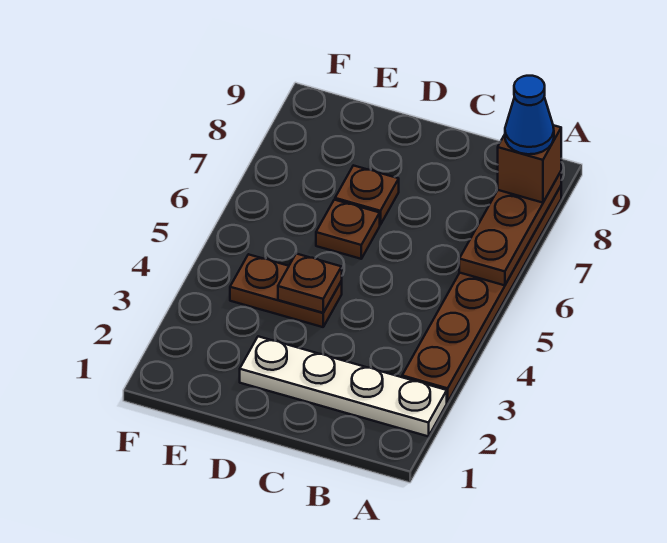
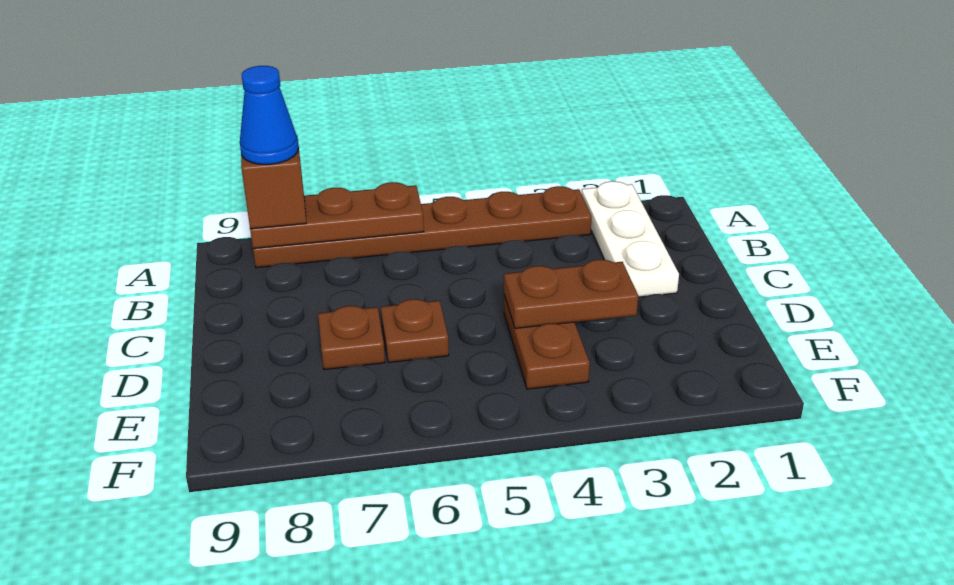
white 1x4 plate [240,336,447,436] -> white 1x3 plate [582,181,679,297]
brown 1x1 plate [278,254,342,313] -> brown 1x2 plate [504,260,638,328]

